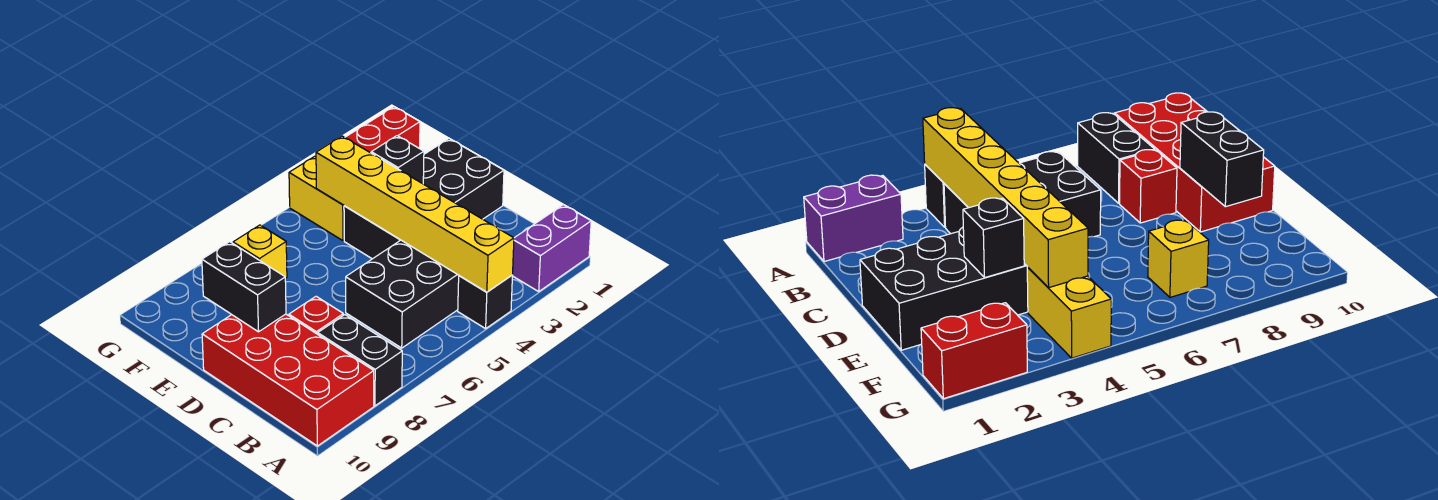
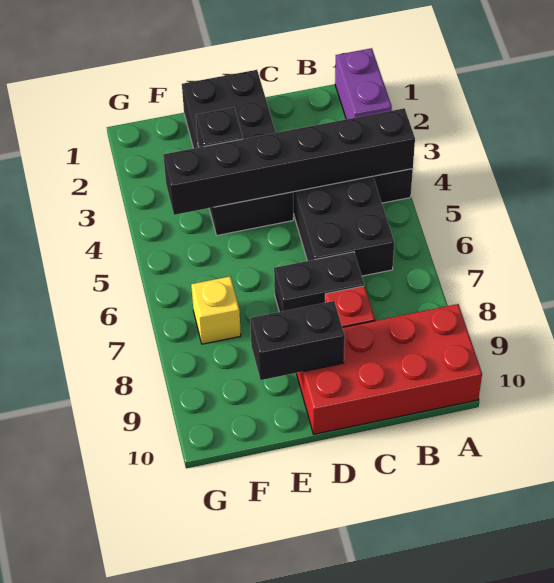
yellow 1x6 brick [316,136,514,292] -> black 1x6 brick [163,108,415,215]
black 1x2 brick [318,315,402,406] -> black 1x2 brick moved to [274,252,364,312]
yellow 1x2 brick [289,156,344,241] -> none
red 1x2 brick [345,107,420,153] -> none

